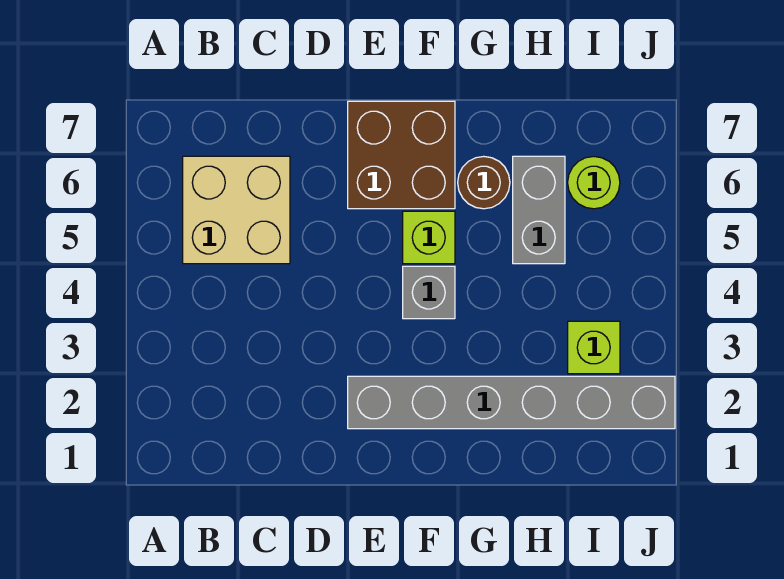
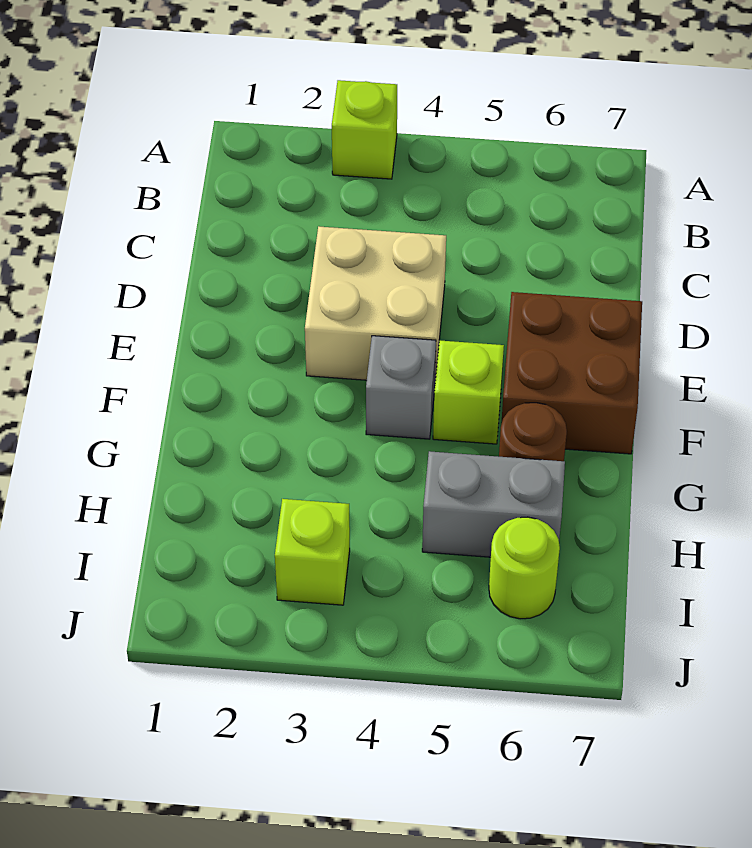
none -> lime 1x1 brick [332,80,397,179]
tan 2x2 brick [183,156,290,264] -> tan 2x2 brick moved to [305,226,446,381]
grey 1x6 brick [348,376,675,429] -> none

